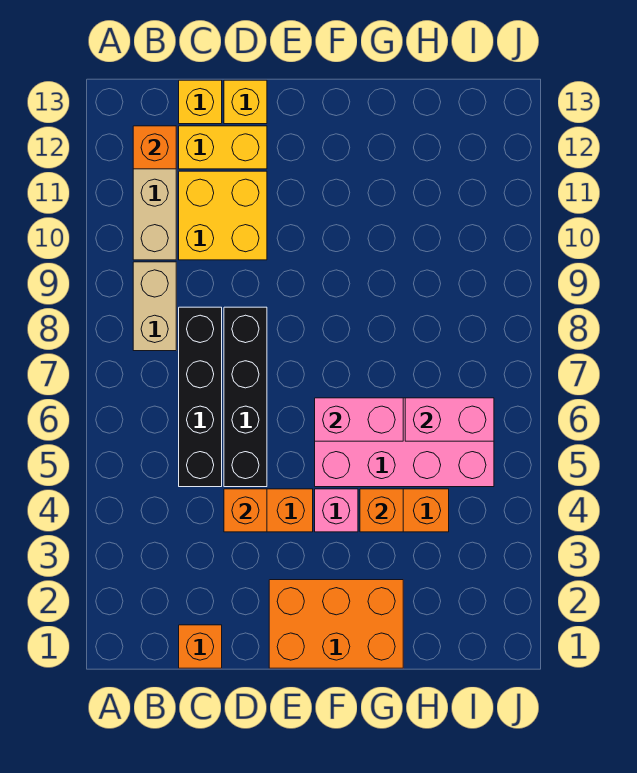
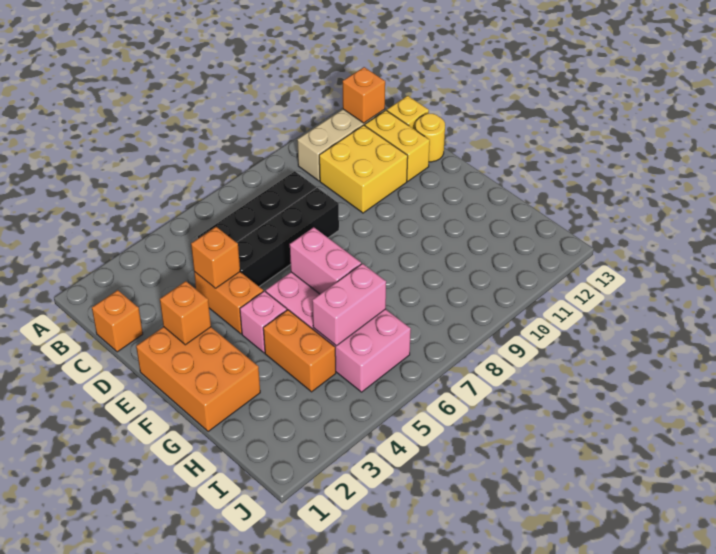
tan 1x2 brick [133,262,176,351] -> none
yellow 1x1 brick [224,80,267,124] -> yellow 1x1 round brick [415,114,445,162]
orange 1x1 brick [360,489,403,532] -> orange 1x1 brick moved to [160,281,211,345]
pink 1x2 brick [405,398,494,441] -> pink 1x2 brick turned to [312,264,386,346]

